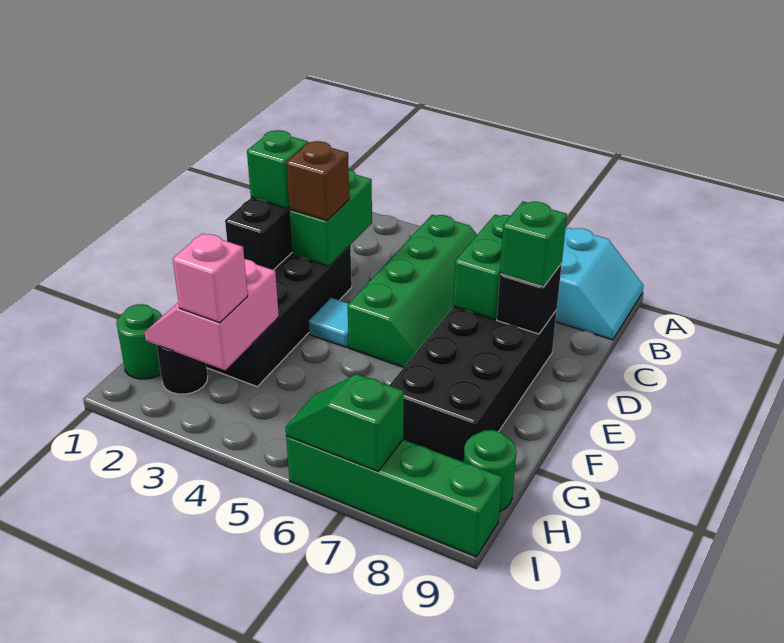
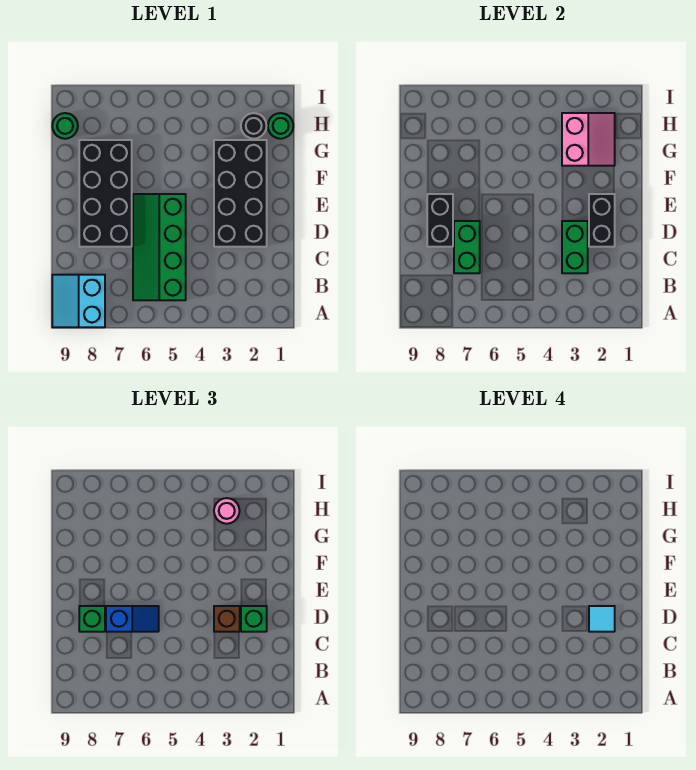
none -> blue 1x2 slope [106,606,159,632]
black 1x1 brick [497,264,562,334] -> black 1x2 brick [427,194,453,247]
cyan 1x1 tile [309,298,349,347] -> cyan 1x1 tile moved to [589,606,615,632]
pink 1x1 brick [173,233,248,323] -> pink 1x1 round brick [214,498,240,524]
green 1x4 brick [286,436,502,557] -> none
green 1x2 slope [285,374,404,471] -> none

